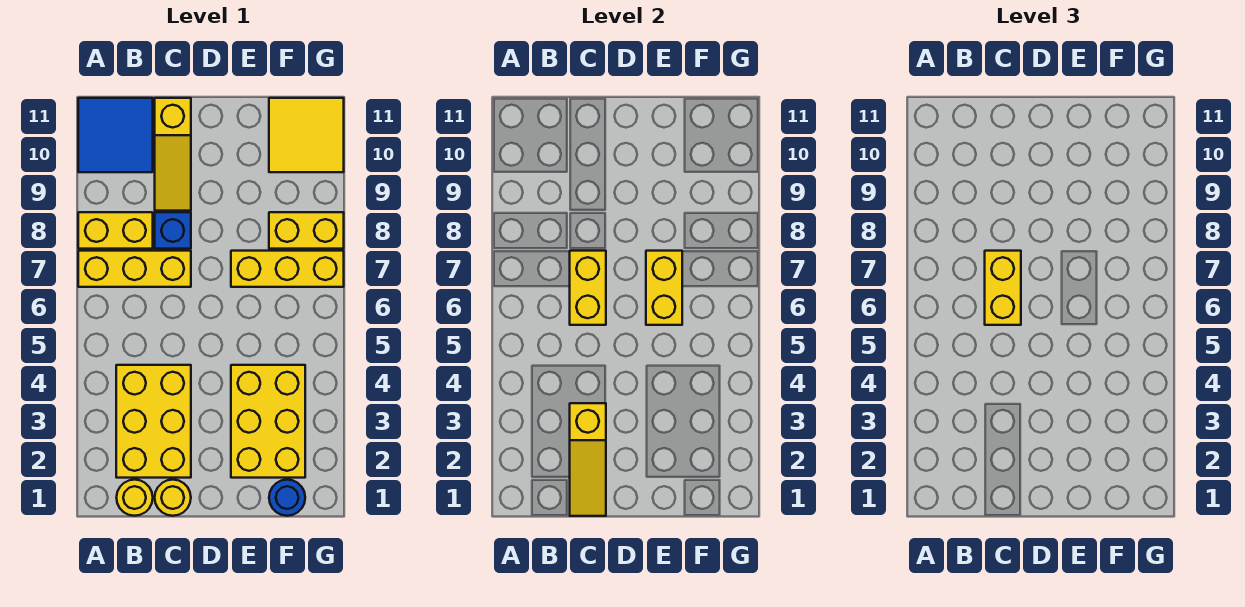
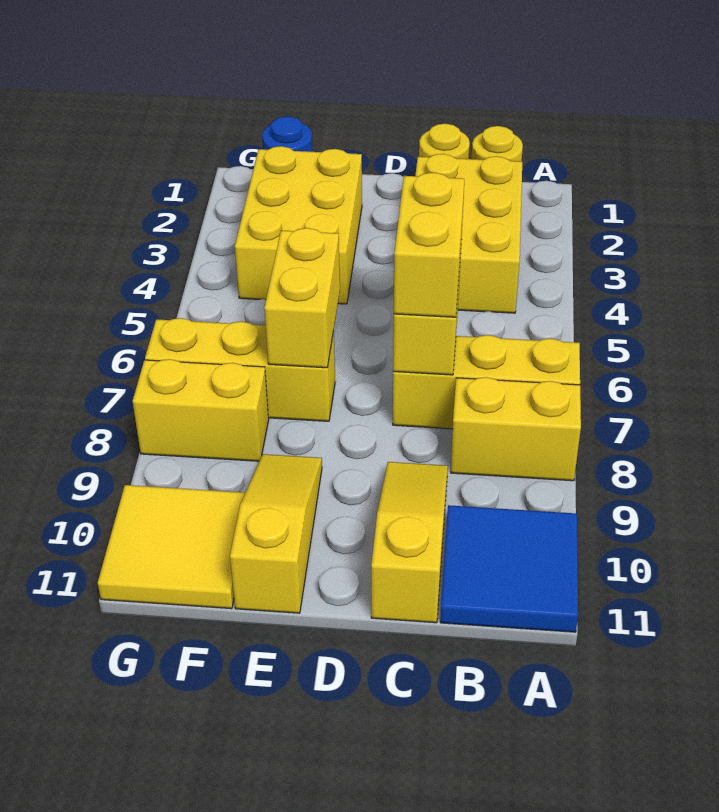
yellow 1x3 slope [570,403,606,516] -> yellow 1x3 slope moved to [230,454,322,613]
blue 1x1 brick [155,212,191,249] -> none

